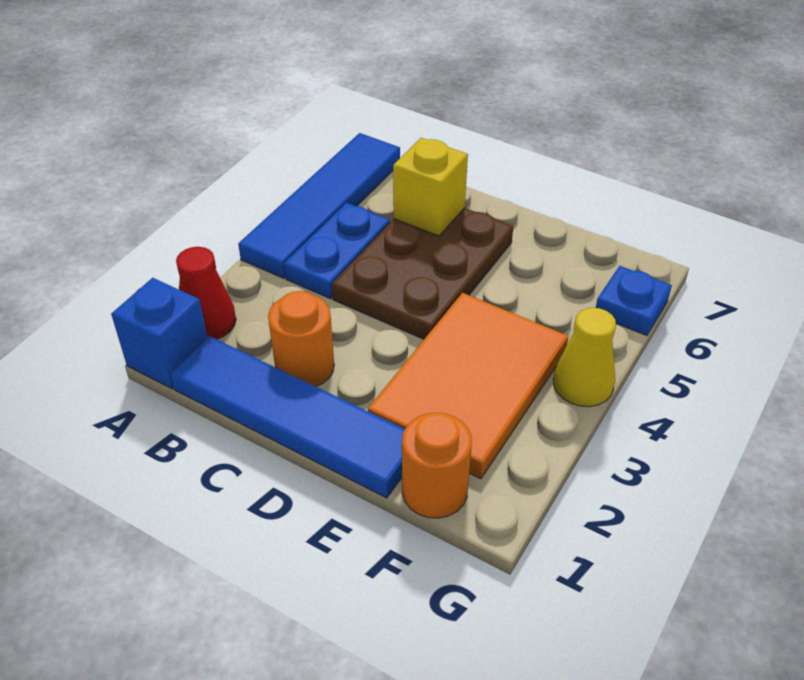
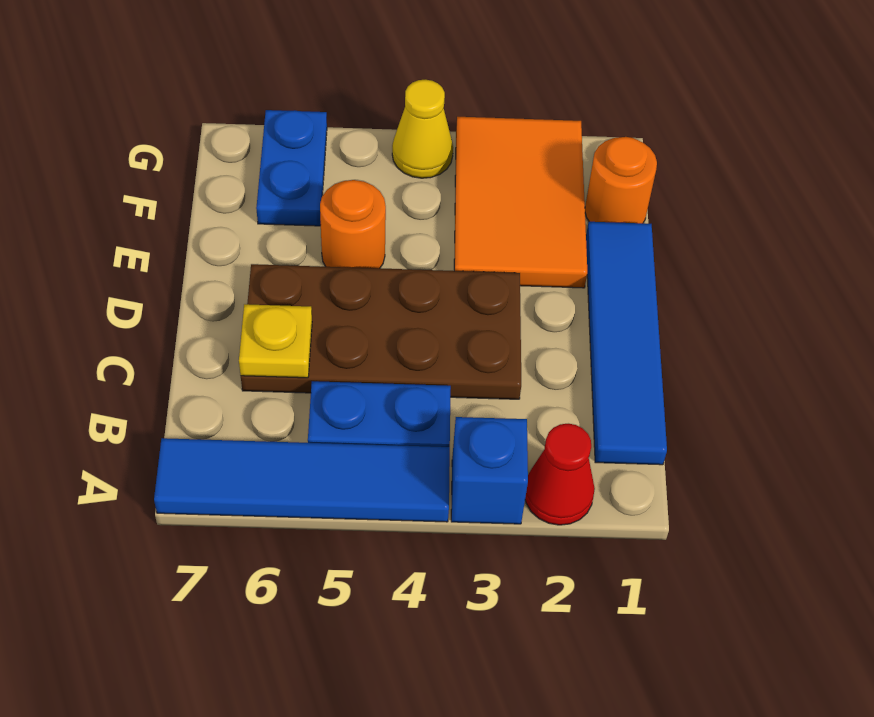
blue 1x1 brick [111,278,207,389] -> blue 1x1 brick moved to [451,417,528,524]
orange 1x1 round brick [268,291,334,387] -> orange 1x1 round brick moved to [320,180,386,268]
brown 2x3 plate [332,208,513,339] -> brown 2x4 plate [241,264,521,399]
yellow 1x1 brick [393,138,468,236] -> yellow 1x1 plate [239,304,312,378]
orange 2x3 tile [368,293,568,479] -> orange 2x3 tile turned to [454,117,587,288]
blue 1x1 plate [596,266,672,336] -> blue 1x2 plate [256,110,327,226]

